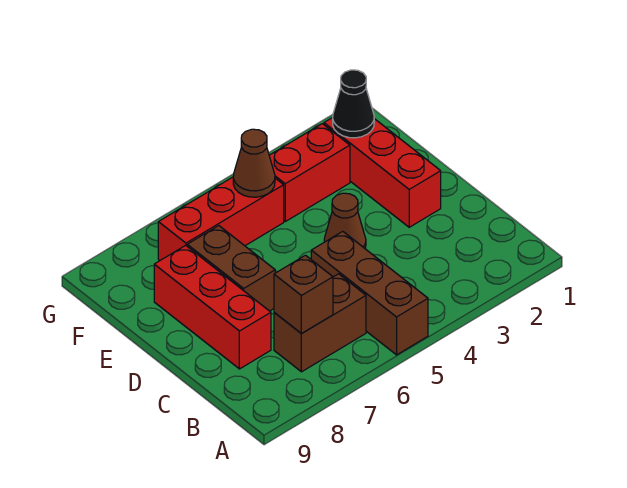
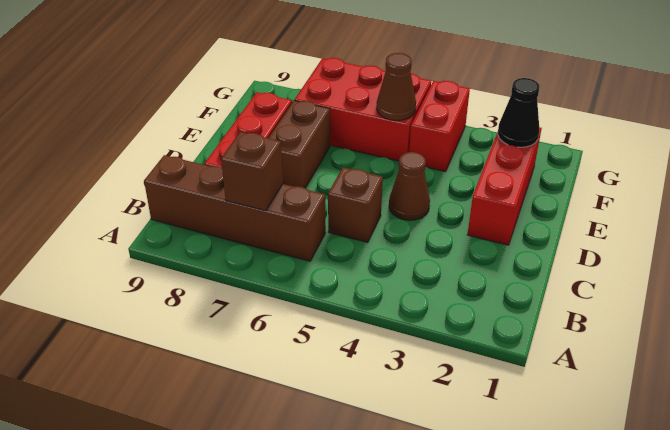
brown 1x3 brick [311,231,428,355] -> brown 1x1 brick [328,167,383,242]
brown 1x2 brick [274,274,366,372] -> brown 1x4 brick [144,155,326,261]
red 1x2 brick [269,124,350,221] -> red 1x2 brick turned to [409,81,470,172]
red 1x3 brick [158,177,284,260] -> red 2x3 brick [294,58,431,161]

